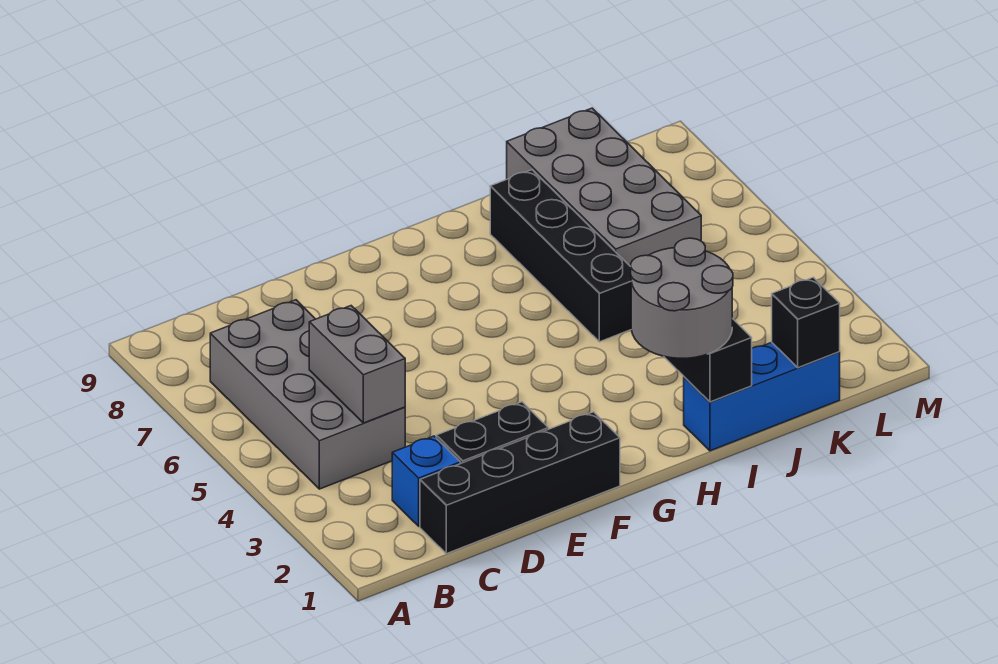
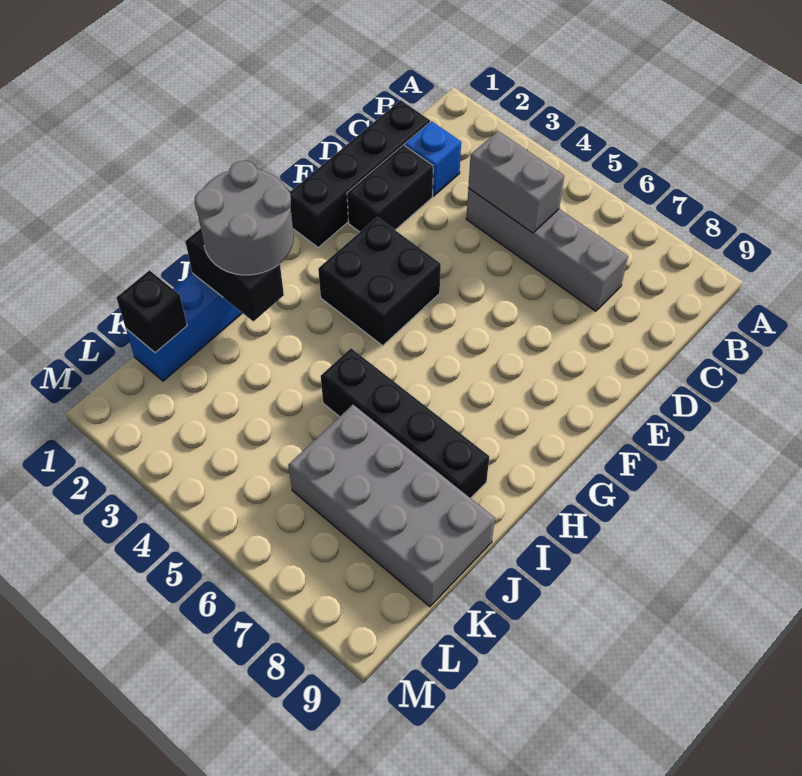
grey 2x4 brick [210,300,405,489] -> grey 1x4 brick [466,188,628,311]
none -> black 2x2 brick [318,217,441,346]

